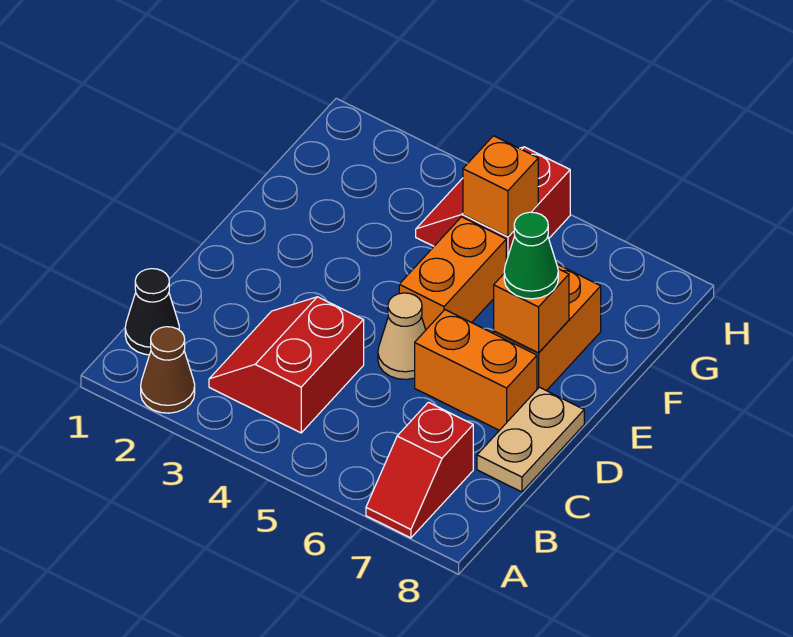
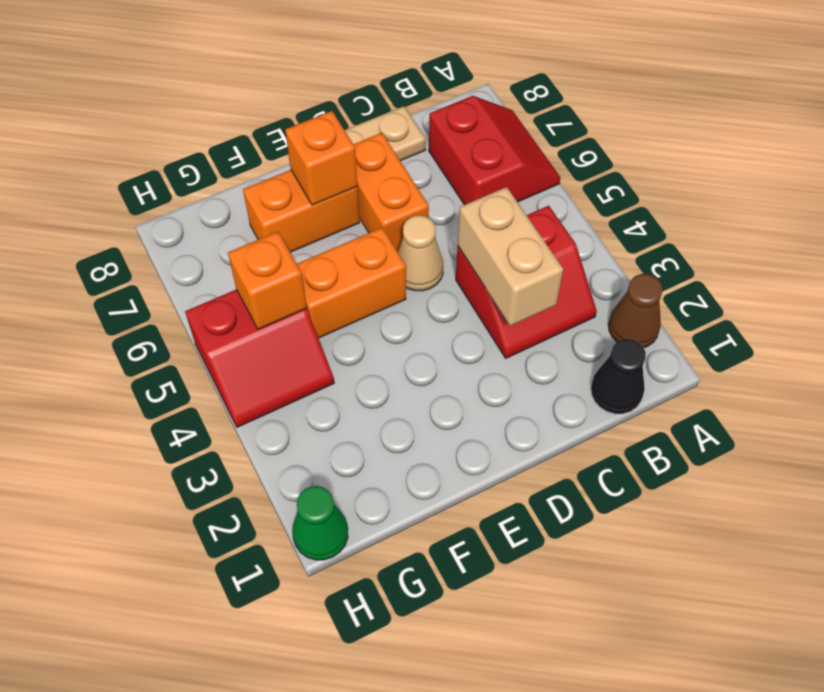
red 1x2 slope [366,402,473,538] -> red 2x2 slope [429,96,560,205]
none -> tan 1x2 brick [458,187,563,326]
green 1x1 cone [504,212,558,299] -> green 1x1 cone moved to [292,486,348,560]

